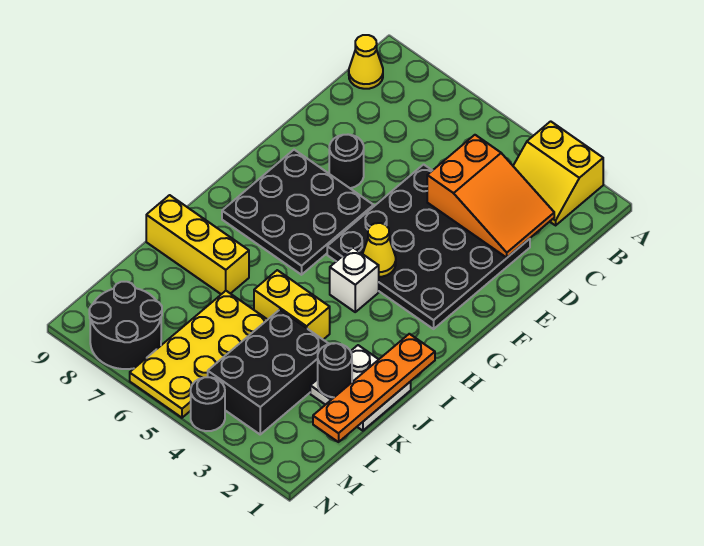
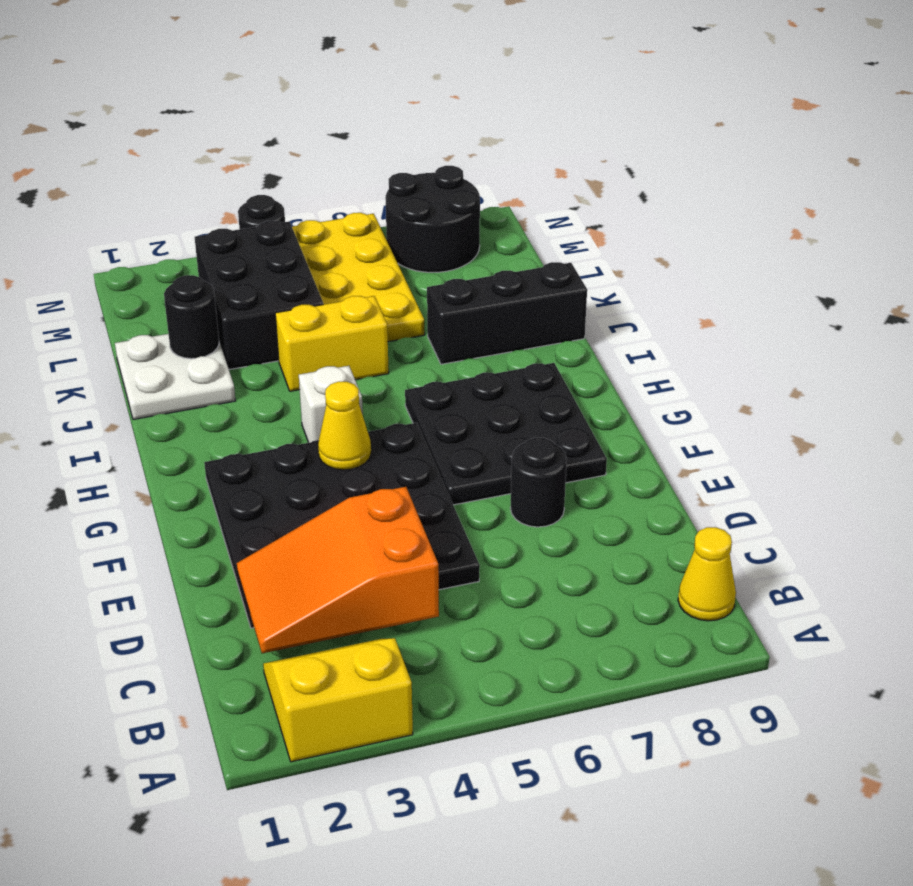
orange 1x4 plate [313,334,435,442] -> none
yellow 1x3 brick [146,195,249,294] -> black 1x3 brick [427,262,587,364]

